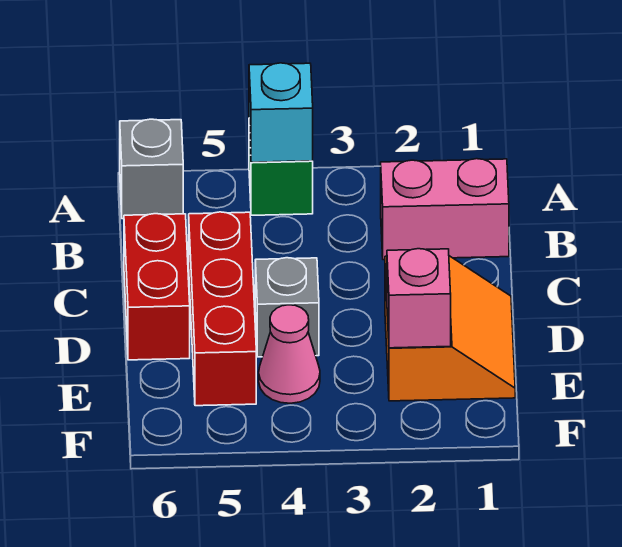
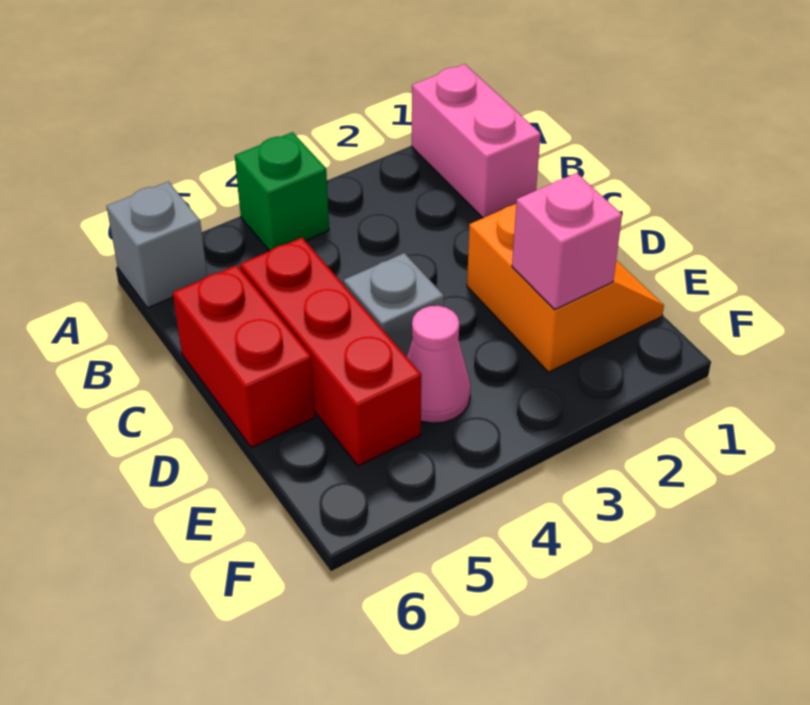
cyan 1x1 brick [249,63,313,162] -> none
pink 1x2 brick [381,159,509,260] -> pink 1x2 brick turned to [412,64,541,218]

